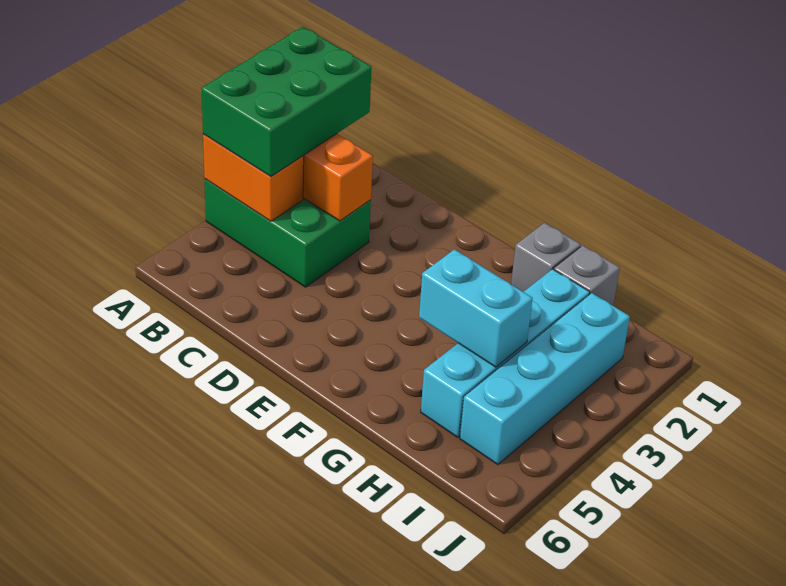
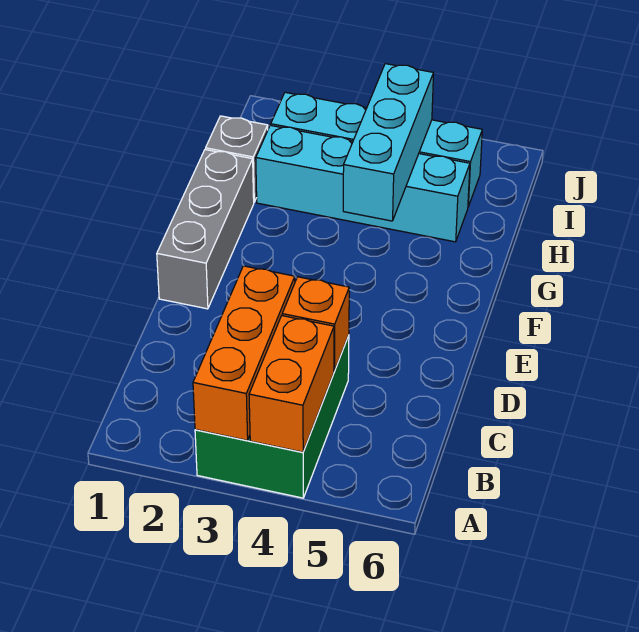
green 2x3 brick [201,27,372,177] -> none
none -> orange 1x1 brick [282,277,349,371]
grey 1x1 brick [511,223,581,292] -> grey 1x3 brick [157,150,254,309]
cyan 1x2 brick [419,249,533,367] -> cyan 1x3 brick [343,64,434,221]

